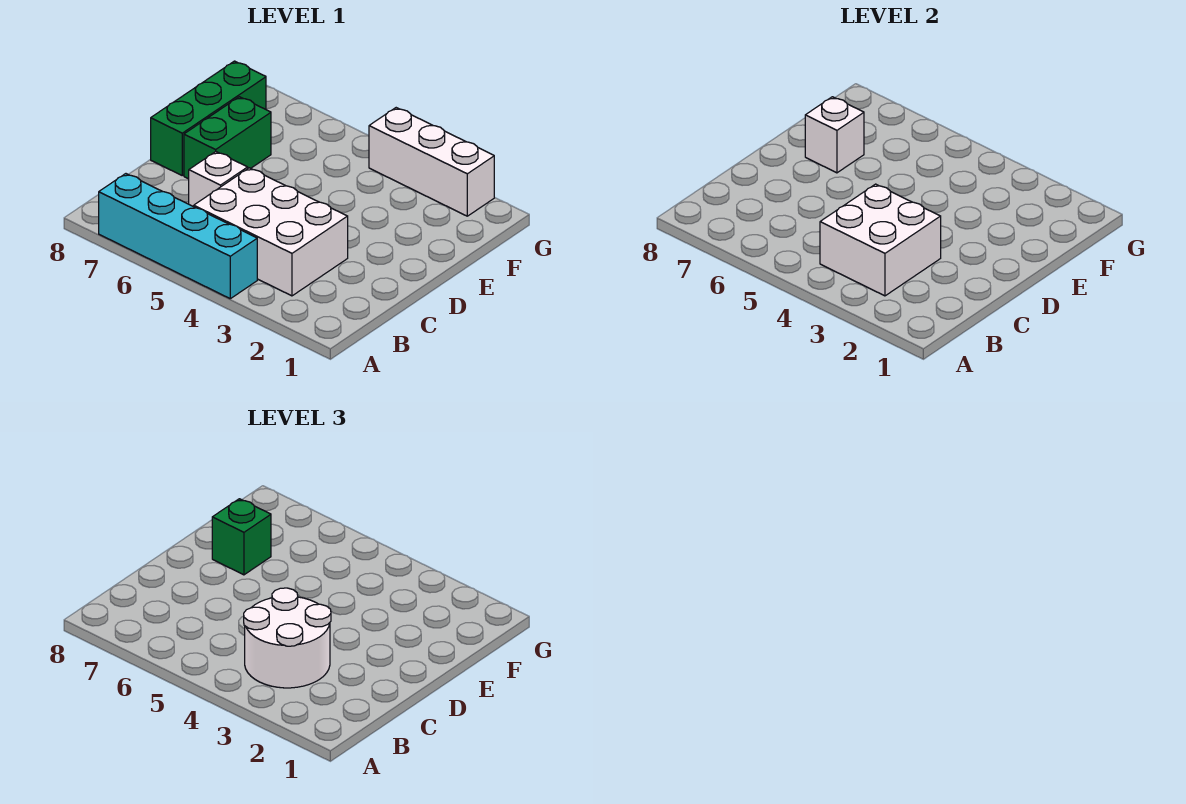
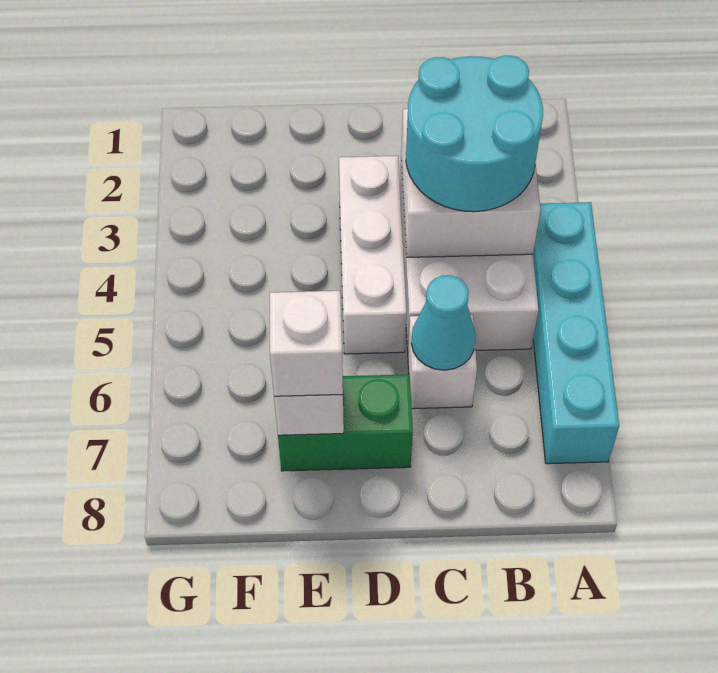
white 2x2 round brick [244,588,331,688] -> cyan 2x2 round brick [406,56,543,212]
none -> cyan 1x1 cone [411,275,476,370]
green 1x3 brick [151,61,266,175] -> none
green 1x1 brick [212,499,271,575] -> white 1x1 brick [270,291,343,396]
white 1x3 brick [369,108,494,216] -> white 1x3 brick moved to [339,156,406,354]

